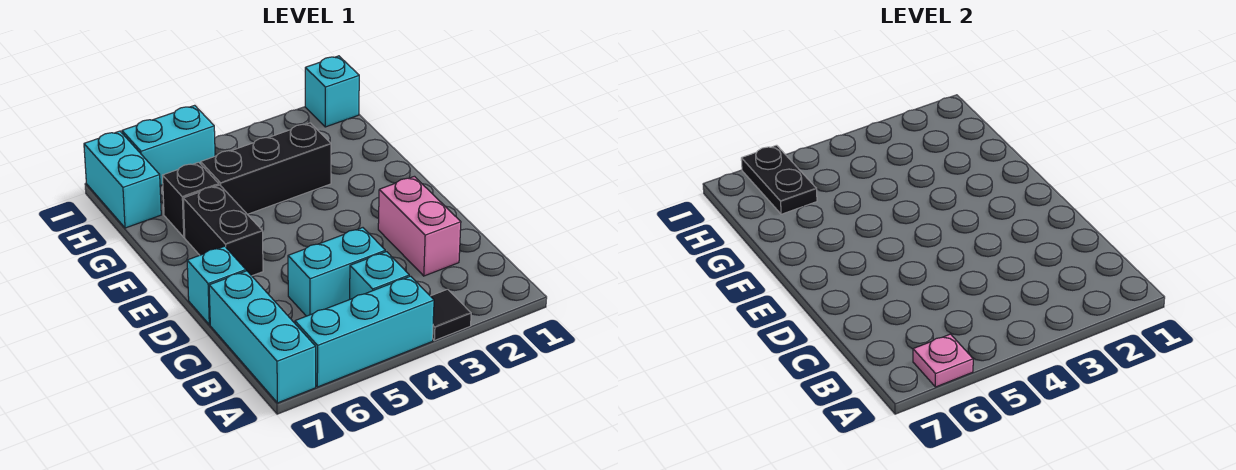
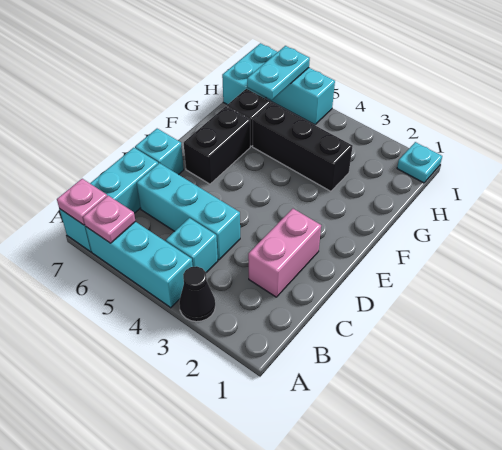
black 1x1 tile [431,289,471,341] -> black 1x1 cone [179,266,215,322]
none -> pink 1x1 plate [57,179,107,225]
cyan 1x2 brick [288,228,385,316] -> cyan 1x3 brick [137,163,240,260]
black 1x2 plate [741,145,817,214] -> cyan 1x2 plate [247,46,310,100]
cyan 1x1 brick [305,56,359,127] -> cyan 1x1 plate [397,142,442,183]

